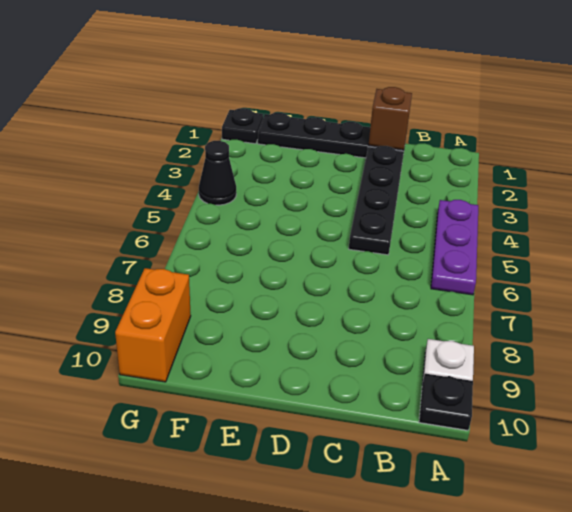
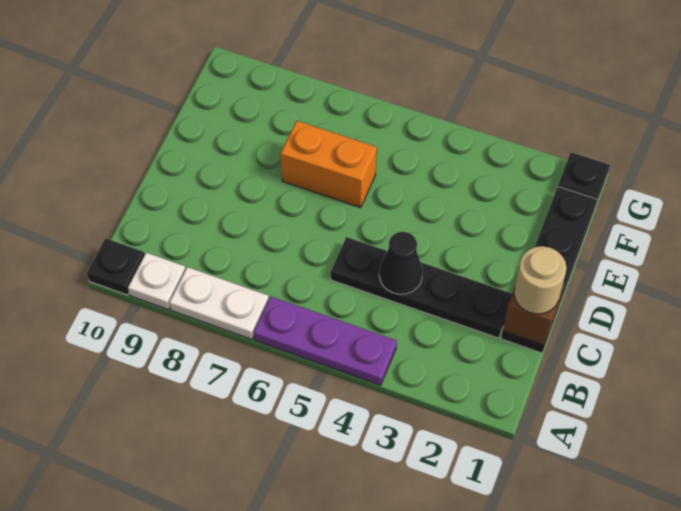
none -> white 1x2 plate [169,267,269,339]
none -> tan 1x1 round brick [514,246,566,314]
black 1x1 cone [199,141,236,205] -> black 1x1 cone moved to [379,232,423,294]
orange 1x2 brick [115,268,191,382] -> orange 1x2 brick moved to [280,121,377,208]

